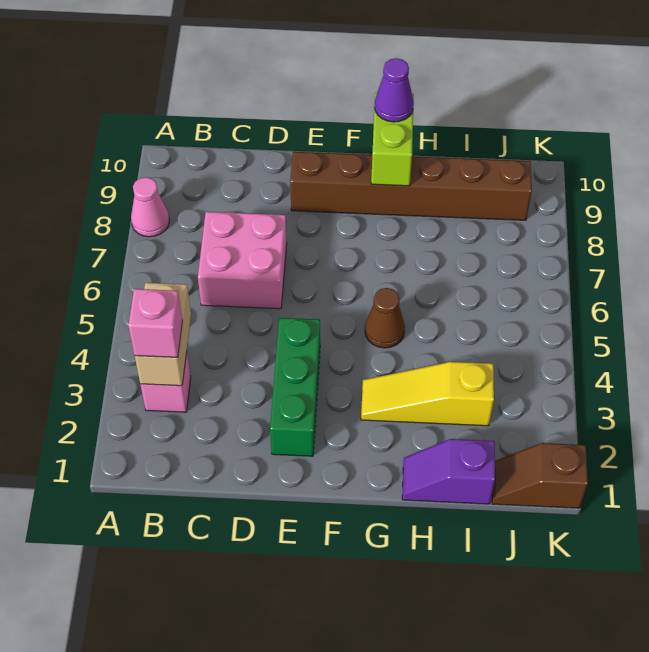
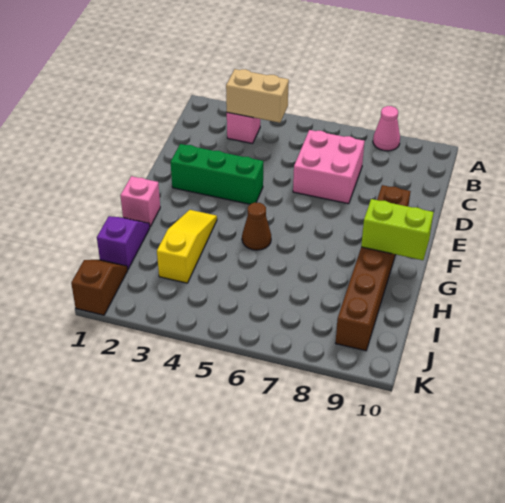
pink 1x1 brick [128,289,182,358] -> pink 1x1 brick moved to [120,176,160,226]
purple 1x1 cone [375,58,414,122] -> none

